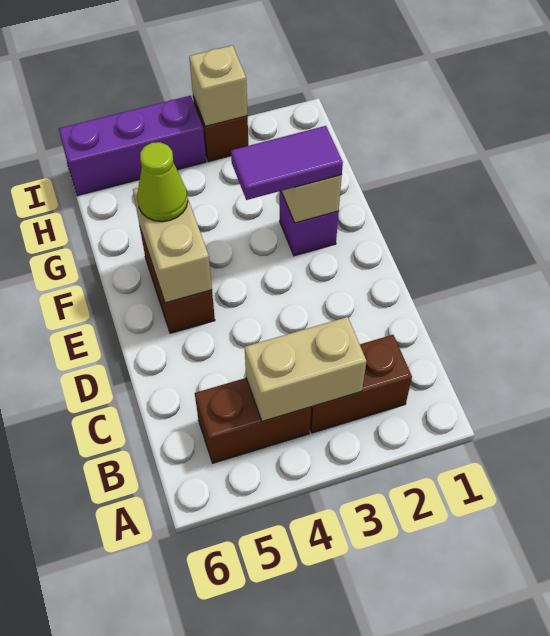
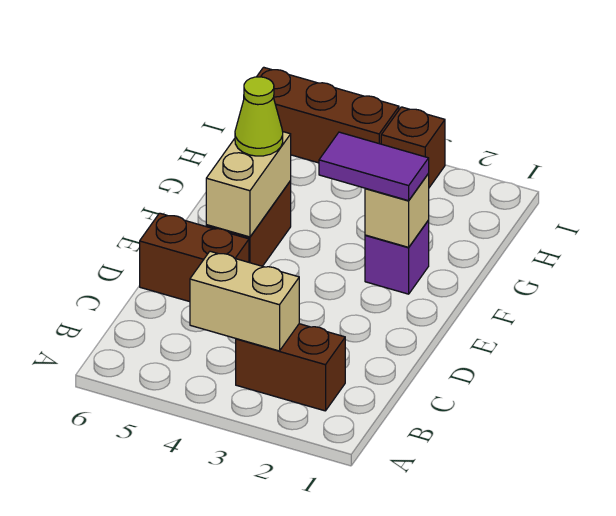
brown 1x2 brick [195,378,311,463] -> brown 1x2 brick moved to [140,213,249,302]
tan 1x1 brick [189,45,248,126] -> none
purple 1x3 brick [59,96,206,196] -> brown 1x3 brick [257,67,399,163]

